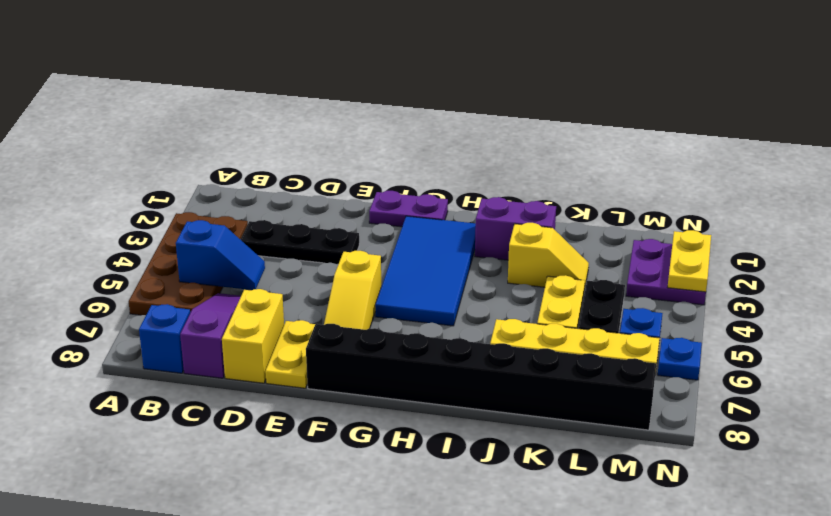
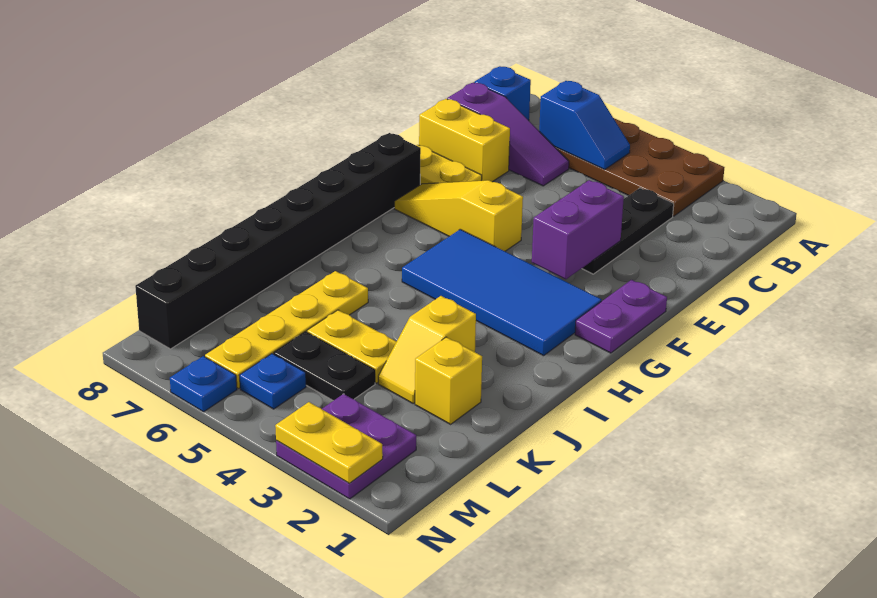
blue 1x2 slope [176,220,265,290] -> blue 1x2 slope turned to [539,81,630,170]
purple 1x2 brick [475,197,556,260] -> purple 1x2 brick moved to [532,180,624,279]
none -> yellow 1x1 brick [415,337,482,424]

